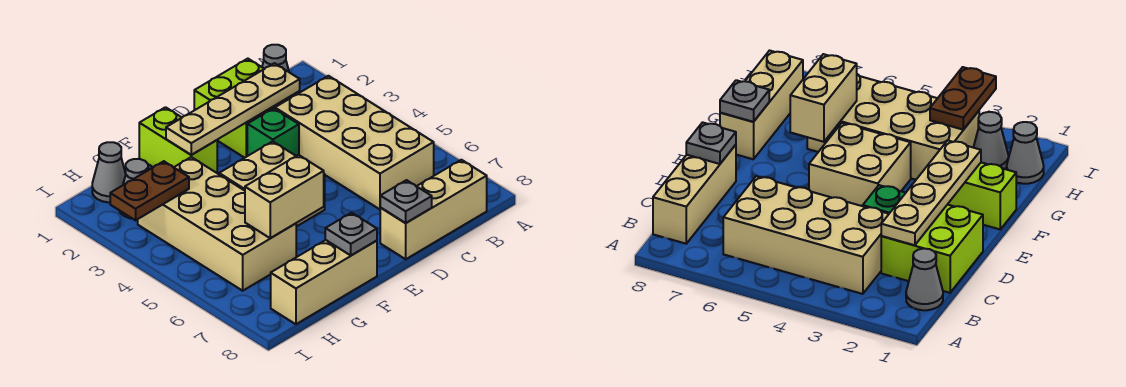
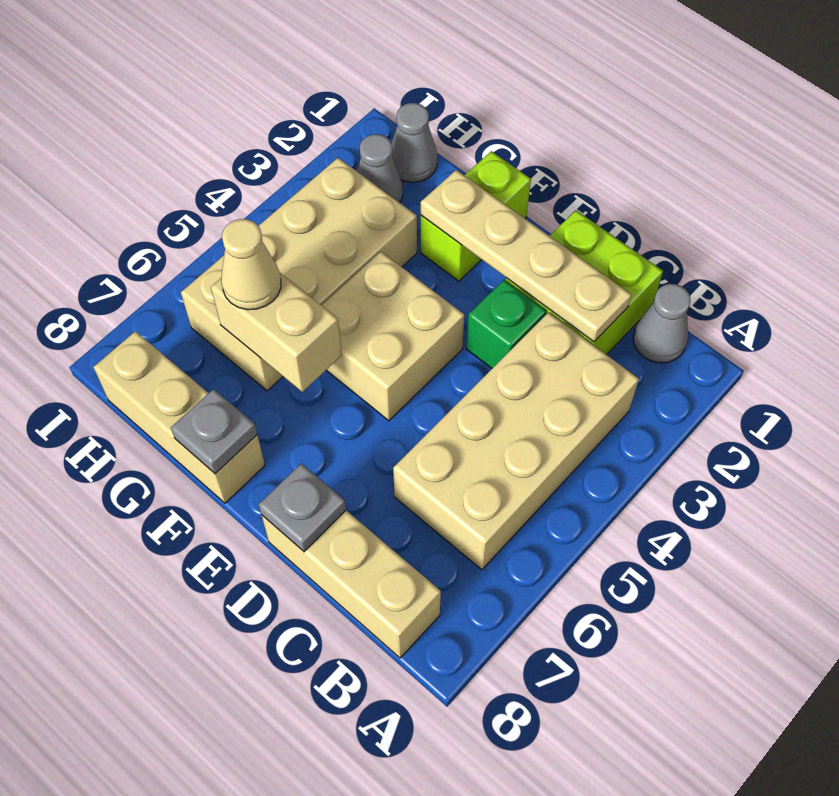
none -> tan 1x1 cone [221,219,281,310]
brown 1x2 plate [110,161,189,220] -> none

